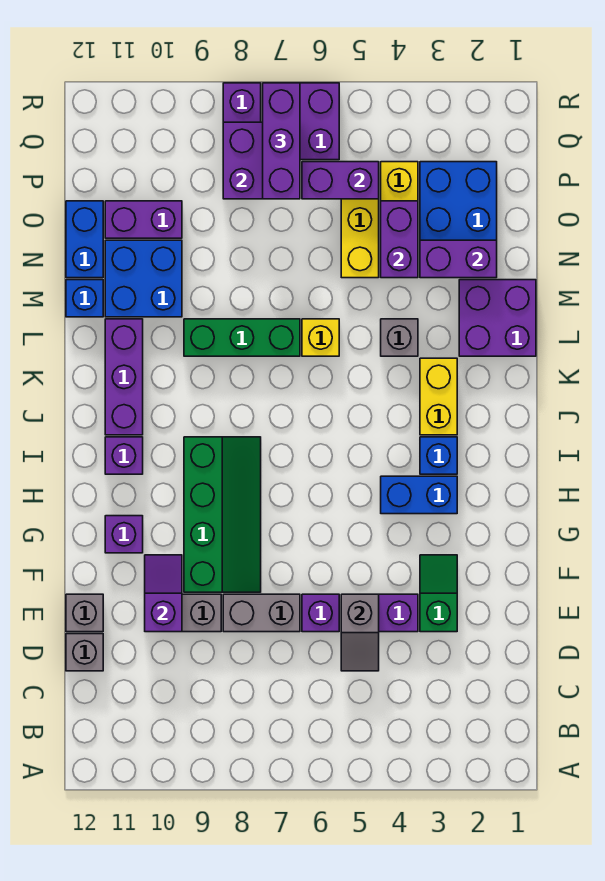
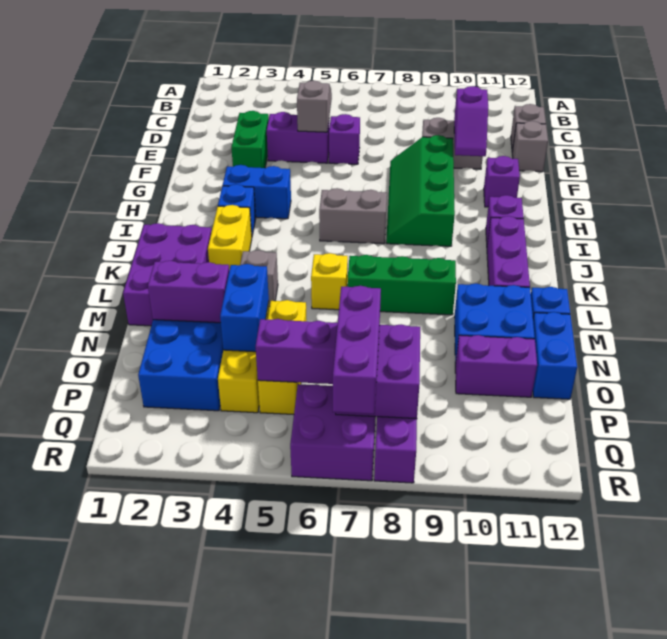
green 1x2 slope [420,555,457,632] -> green 1x2 brick [231,111,269,168]
grey 1x2 brick [223,594,300,632] -> grey 1x2 brick moved to [319,188,387,244]
purple 2x2 brick [459,280,536,356] -> purple 2x3 brick [123,223,211,326]
purple 1x2 brick [381,201,418,278] -> blue 1x2 brick [220,264,269,352]

